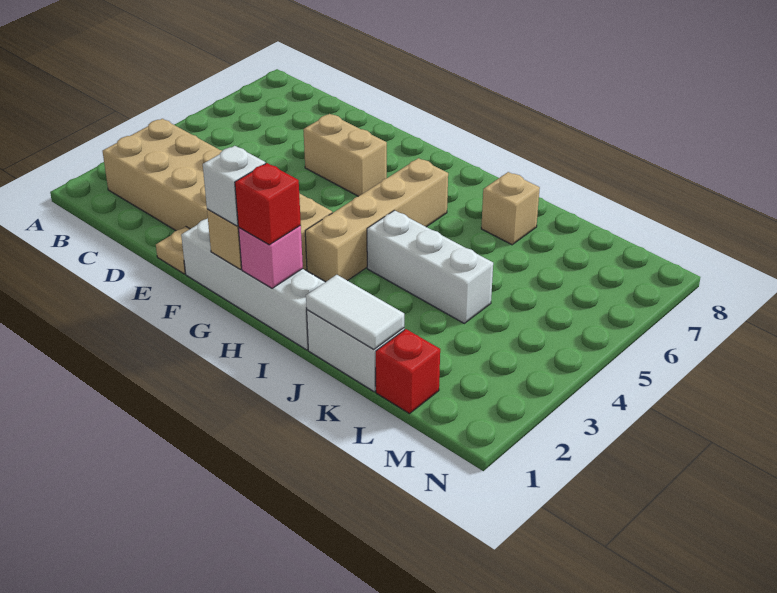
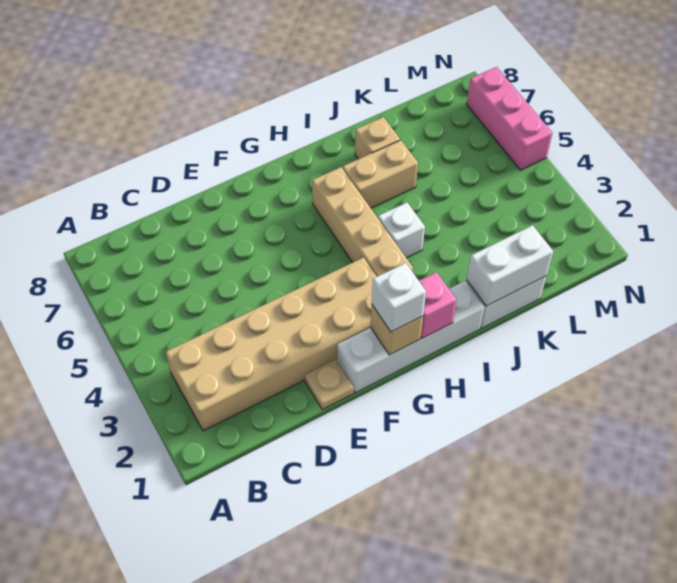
tan 1x2 brick [303,114,387,196] -> tan 1x2 brick moved to [343,140,418,208]
red 1x1 brick [235,163,301,245] -> none
white 1x3 brick [367,210,493,323] -> white 1x1 brick [378,203,425,258]
white 1x2 tile [306,275,404,349] -> white 1x2 brick [467,225,553,306]
red 1x1 brick [376,329,440,414] -> none
none -> pink 1x3 brick [467,67,553,170]

